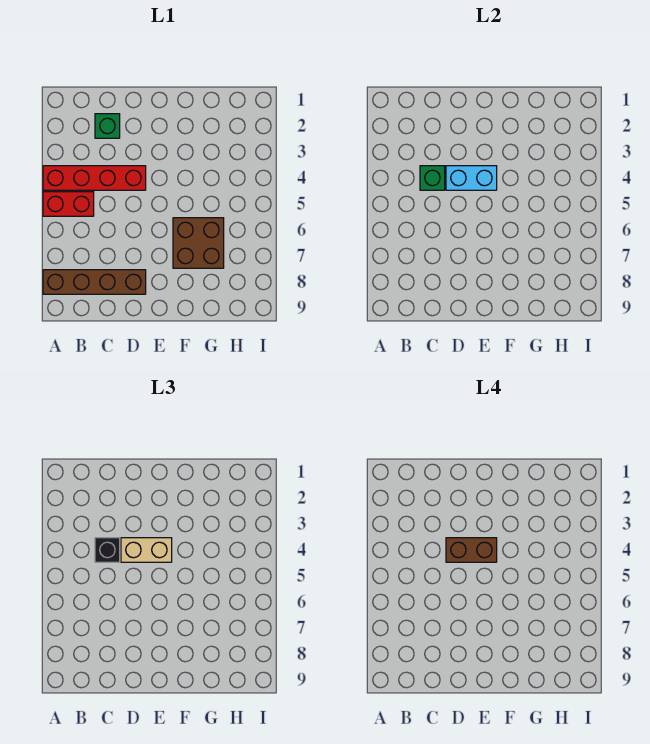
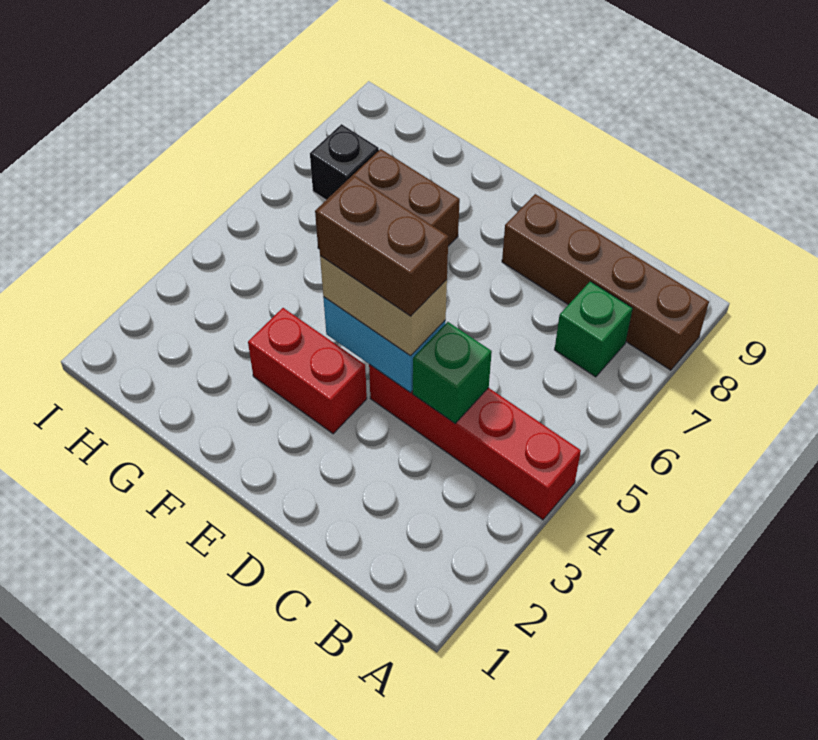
red 1x2 brick [43,192,94,216] -> red 1x2 brick moved to [248,308,367,434]
green 1x1 brick [95,114,120,138] -> green 1x1 brick moved to [555,281,633,377]
black 1x1 brick [95,538,120,562] -> black 1x1 brick moved to [310,124,379,200]

